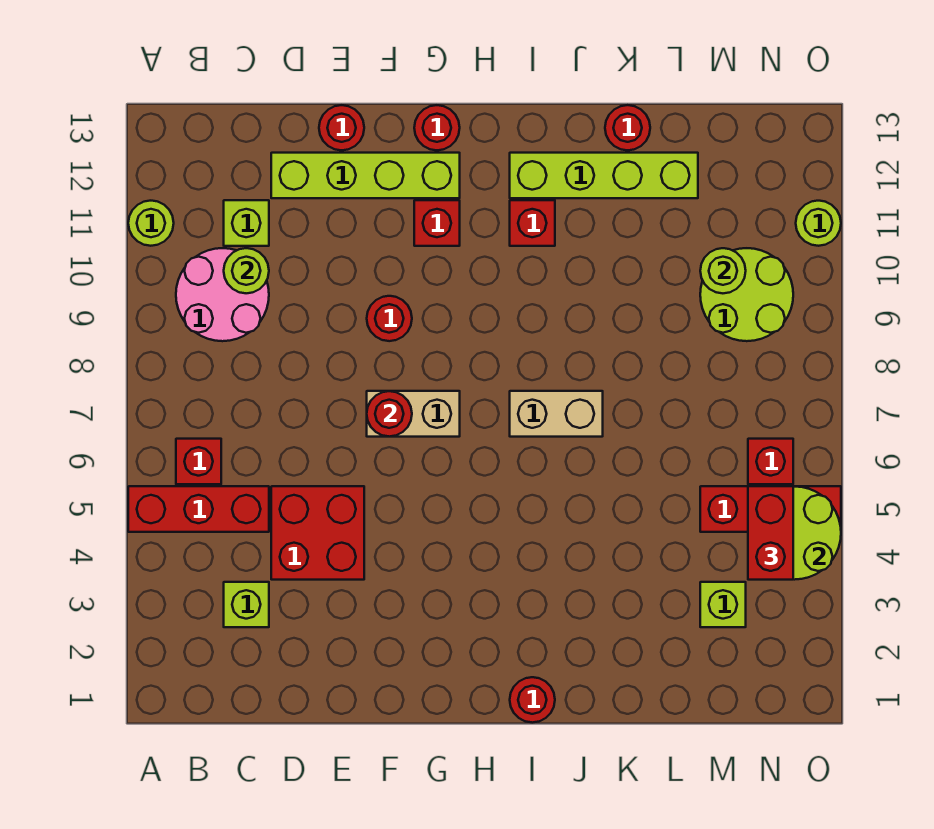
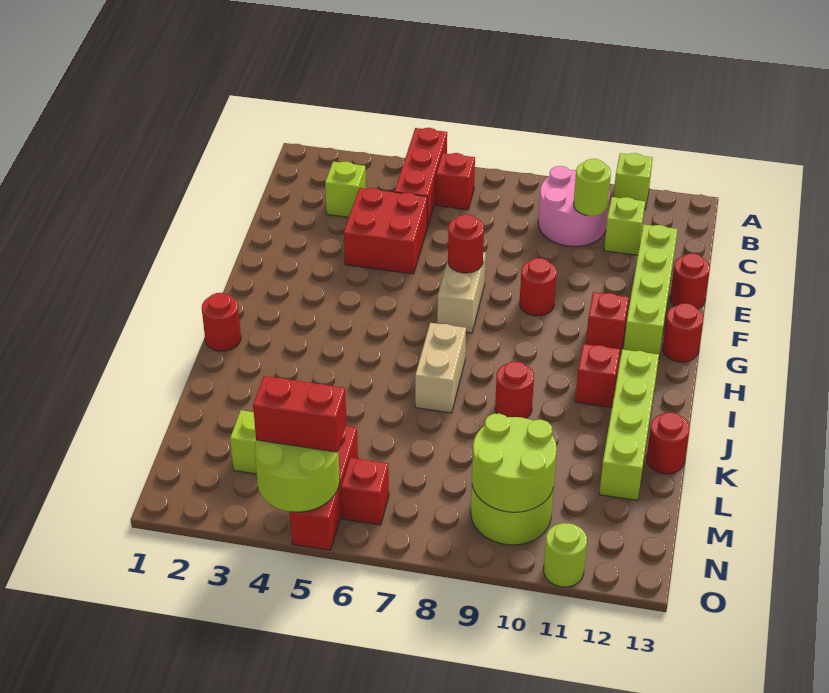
lime 1x1 round brick [128,201,174,246] -> lime 1x1 brick [614,153,653,210]
none -> red 1x1 round brick [495,362,534,418]
lime 1x1 round brick [700,248,746,293] -> lime 2x2 round brick [472,414,557,512]

